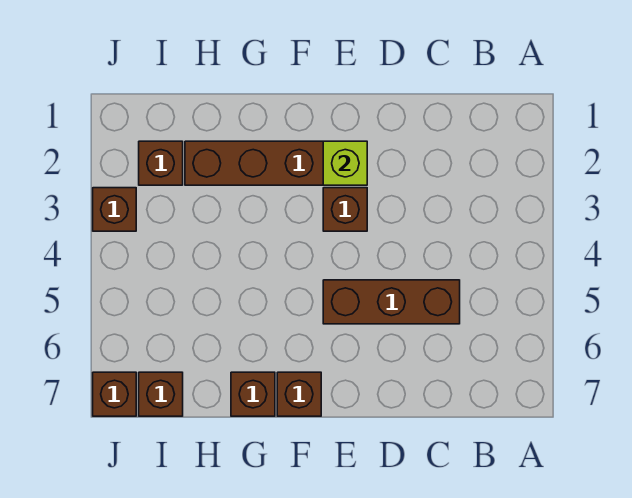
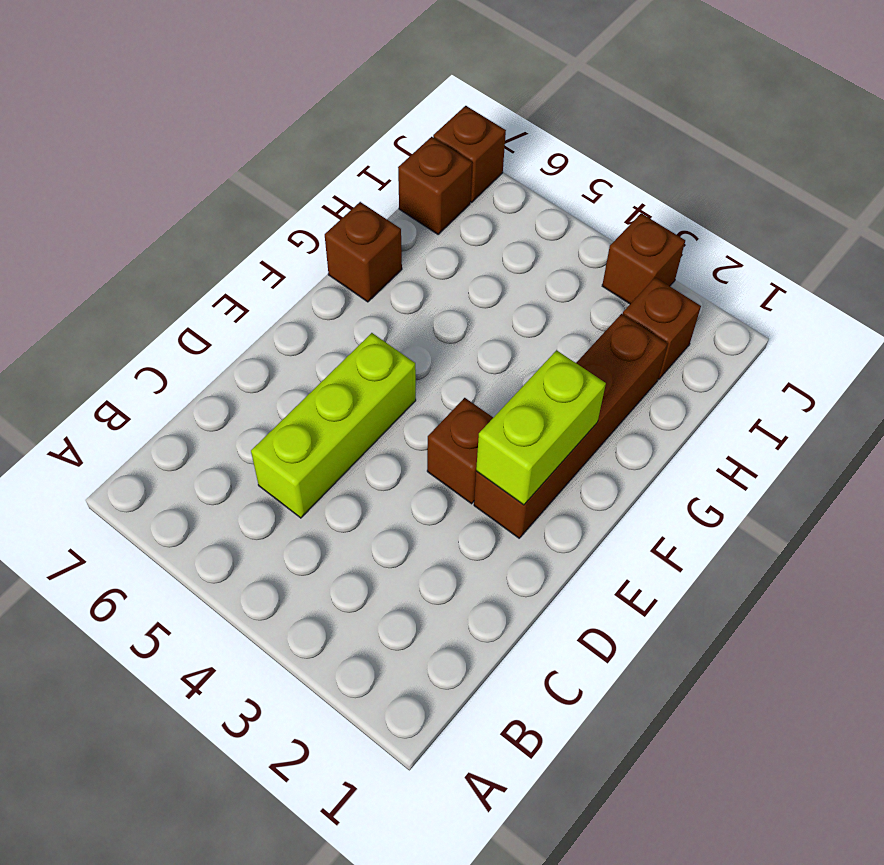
brown 1x3 brick [323,280,460,324] -> lime 1x3 brick [251,333,416,518]
lime 1x1 brick [323,141,367,185] -> lime 1x2 brick [476,350,606,505]
brown 1x1 brick [277,372,321,416] -> none

